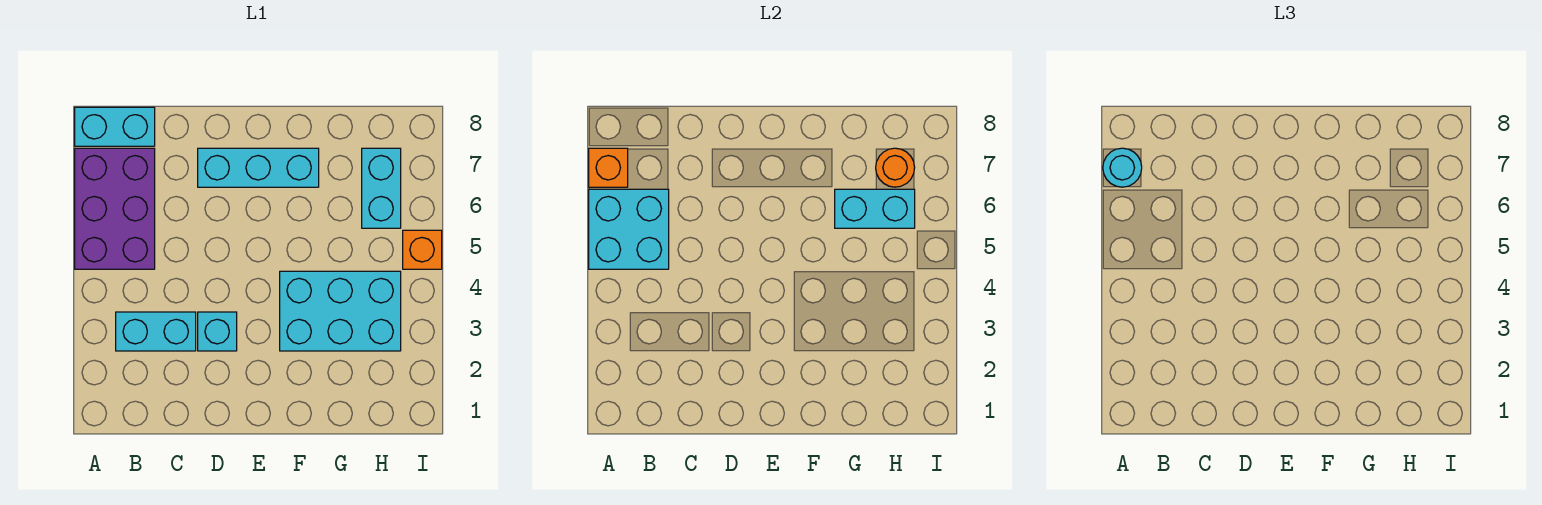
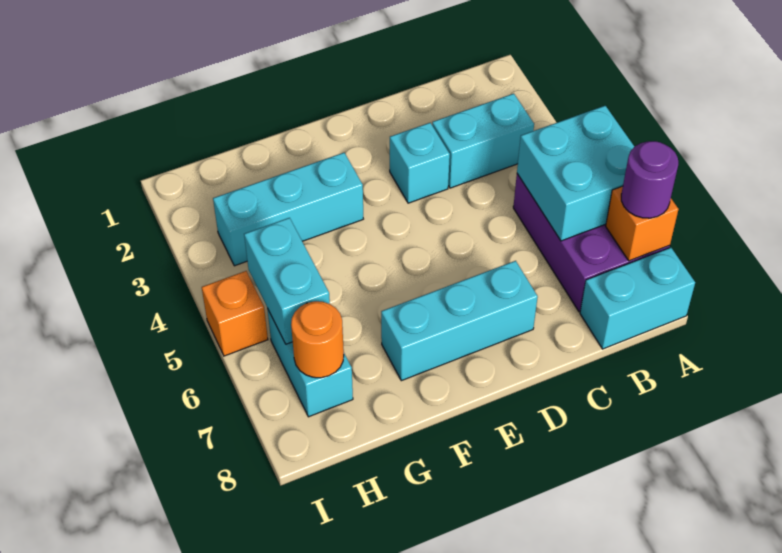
cyan 1x1 round brick [1103,148,1142,187] -> purple 1x1 round brick [621,141,678,218]
cyan 2x3 brick [280,271,401,351] -> cyan 1x3 brick [213,153,363,266]
cyan 1x2 brick [835,189,915,228] -> cyan 1x2 brick turned to [244,218,330,344]

